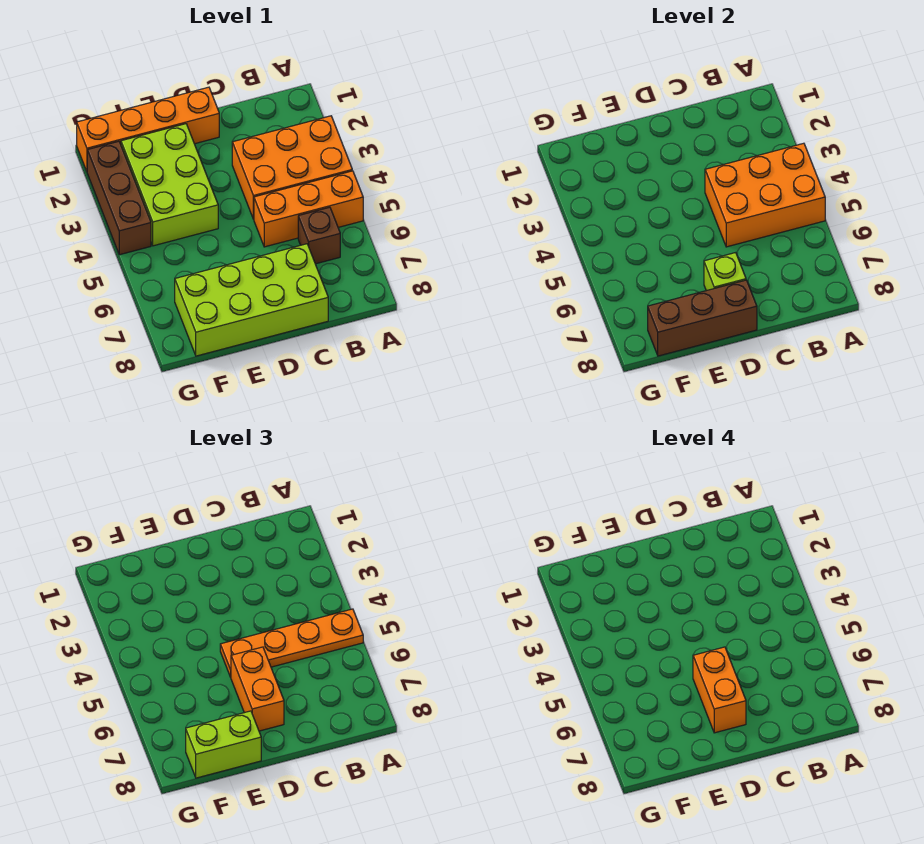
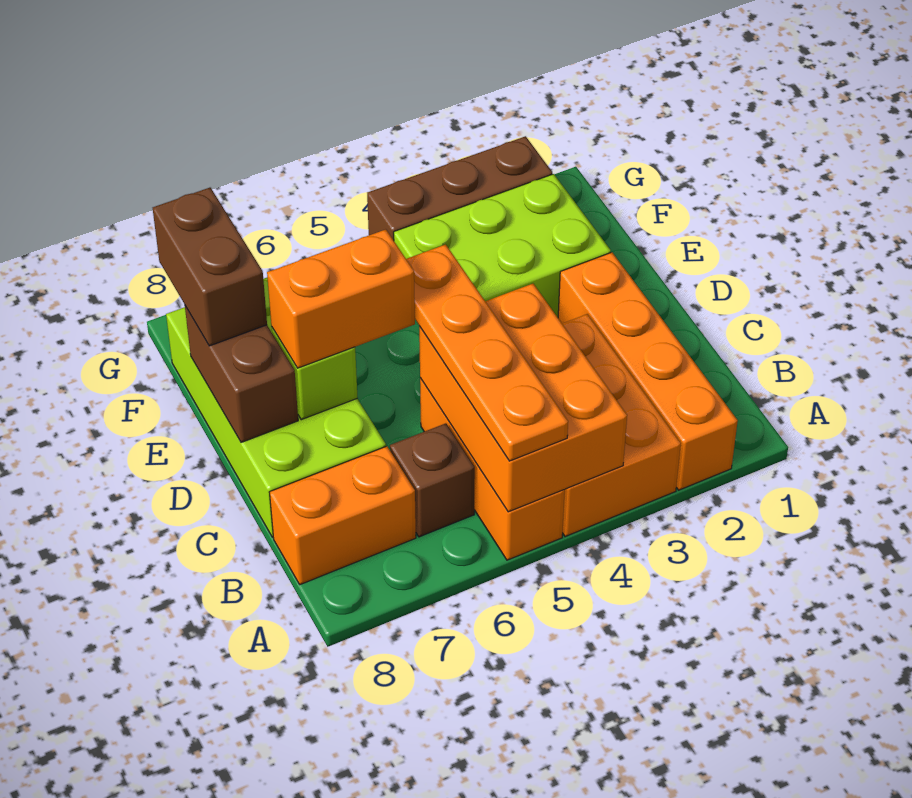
orange 1x4 brick [77,87,219,171] -> orange 1x4 brick moved to [558,252,738,490]
orange 1x2 brick [693,647,746,733] -> orange 1x2 brick moved to [269,446,416,585]
brown 1x3 brick [648,280,757,356] -> brown 1x2 brick [185,306,298,442]
lime 1x2 brick [186,711,261,778] -> brown 1x2 brick [153,188,267,346]

